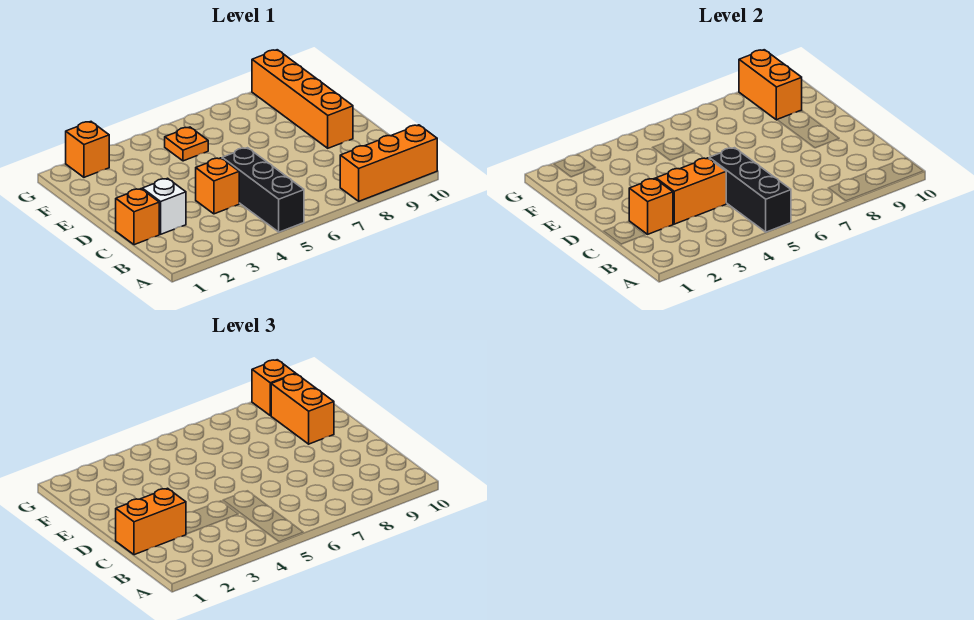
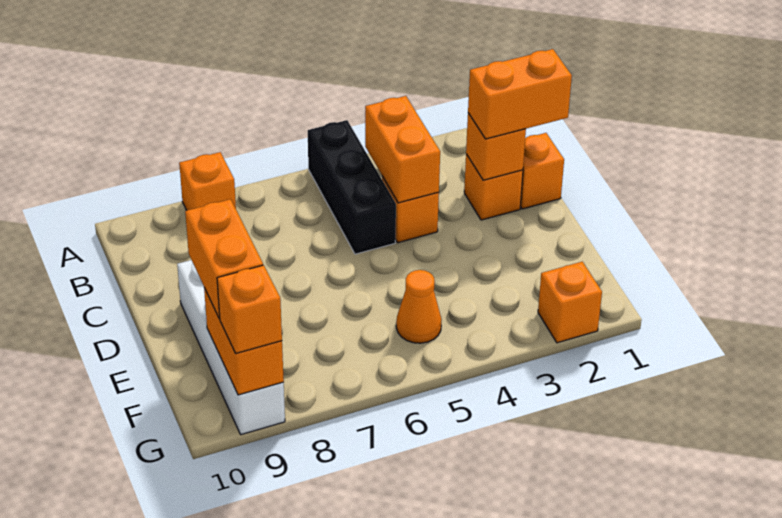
black 1x3 brick [709,148,791,232] -> none
orange 1x3 brick [340,125,437,201] -> orange 1x1 brick [179,152,236,210]
white 1x1 brick [142,178,186,234] -> orange 1x1 brick [464,154,523,220]
orange 1x2 brick [656,158,726,224] -> orange 1x2 brick turned to [365,96,440,203]
orange 1x4 brick [252,50,353,148] -> white 1x4 brick [177,260,285,435]
orange 1x1 plate [165,127,208,161] -> orange 1x1 cone [396,270,442,343]

